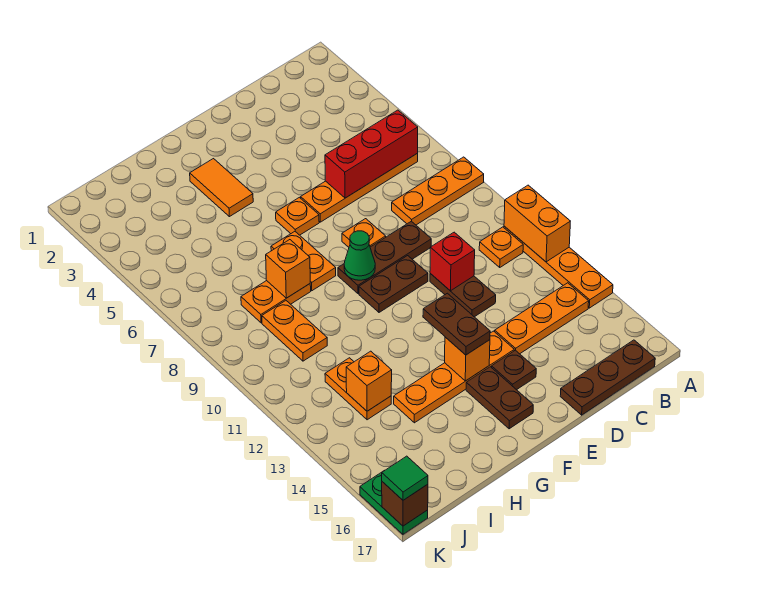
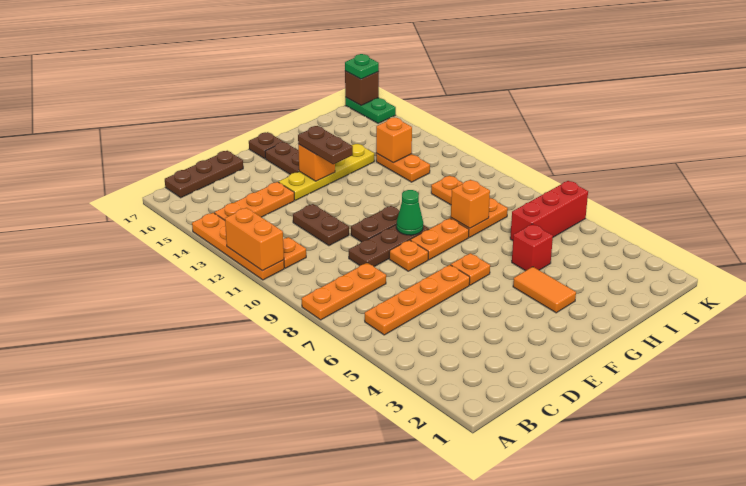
red 1x3 brick [325,110,418,198] -> red 1x3 brick moved to [510,181,588,241]
red 1x1 brick [430,232,475,291] -> red 1x1 brick moved to [512,224,553,271]
orange 1x4 plate [394,331,514,423] -> yellow 1x4 plate [279,144,374,200]
brown 1x1 plate [492,350,536,390] -> brown 1x1 plate moved to [249,132,283,159]
orange 1x2 plate [271,232,336,291] -> orange 1x2 plate turned to [410,218,469,260]
green 1x1 tile [382,456,428,500] -> green 1x1 plate [345,54,379,79]

